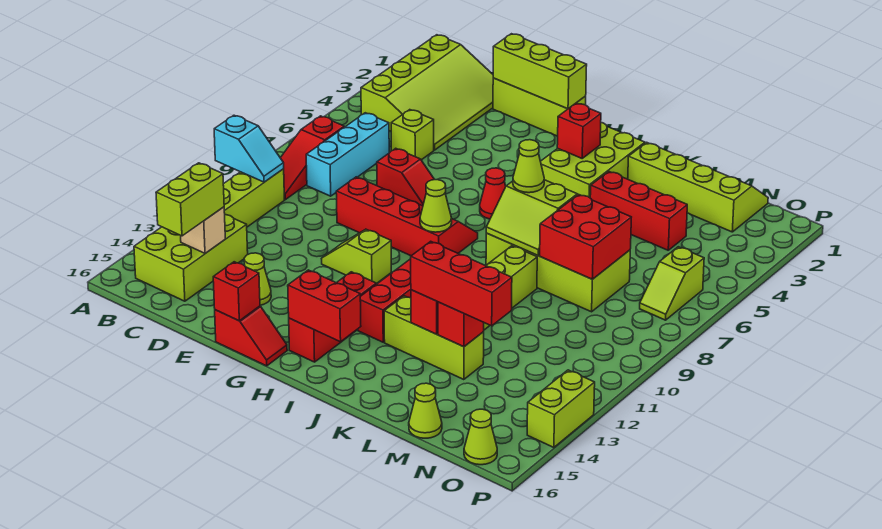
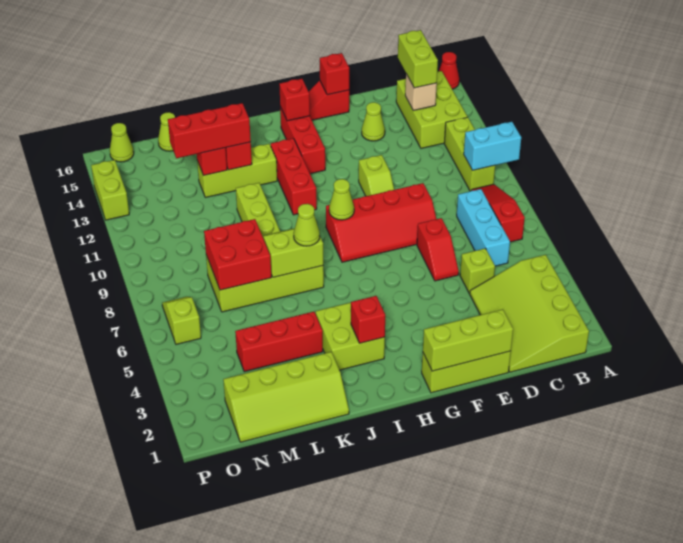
cyan 1x2 slope [214,115,284,182] -> cyan 1x2 brick [464,122,521,170]
red 1x2 slope [377,148,435,206] -> red 1x2 slope turned to [417,218,459,281]
lime 1x2 slope [321,229,391,284] -> lime 1x2 slope turned to [359,155,394,196]
red 1x1 cone [480,168,506,219] -> red 1x1 cone moved to [439,52,459,89]
red 1x2 brick [288,270,361,342] -> red 1x1 brick [279,79,310,121]
lime 2x3 brick [540,123,645,198] -> lime 2x2 brick [316,303,385,370]

